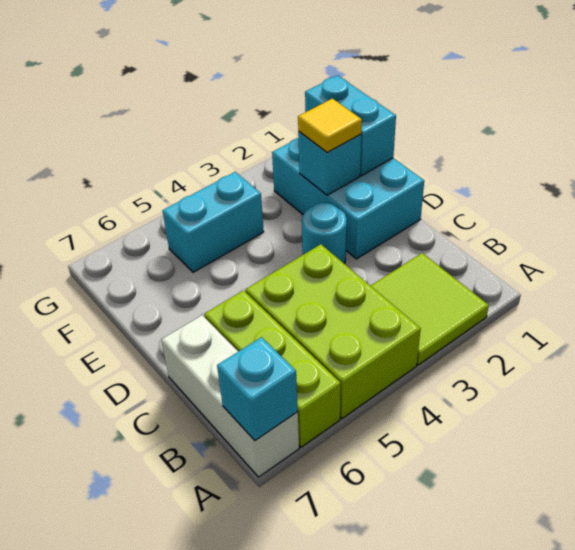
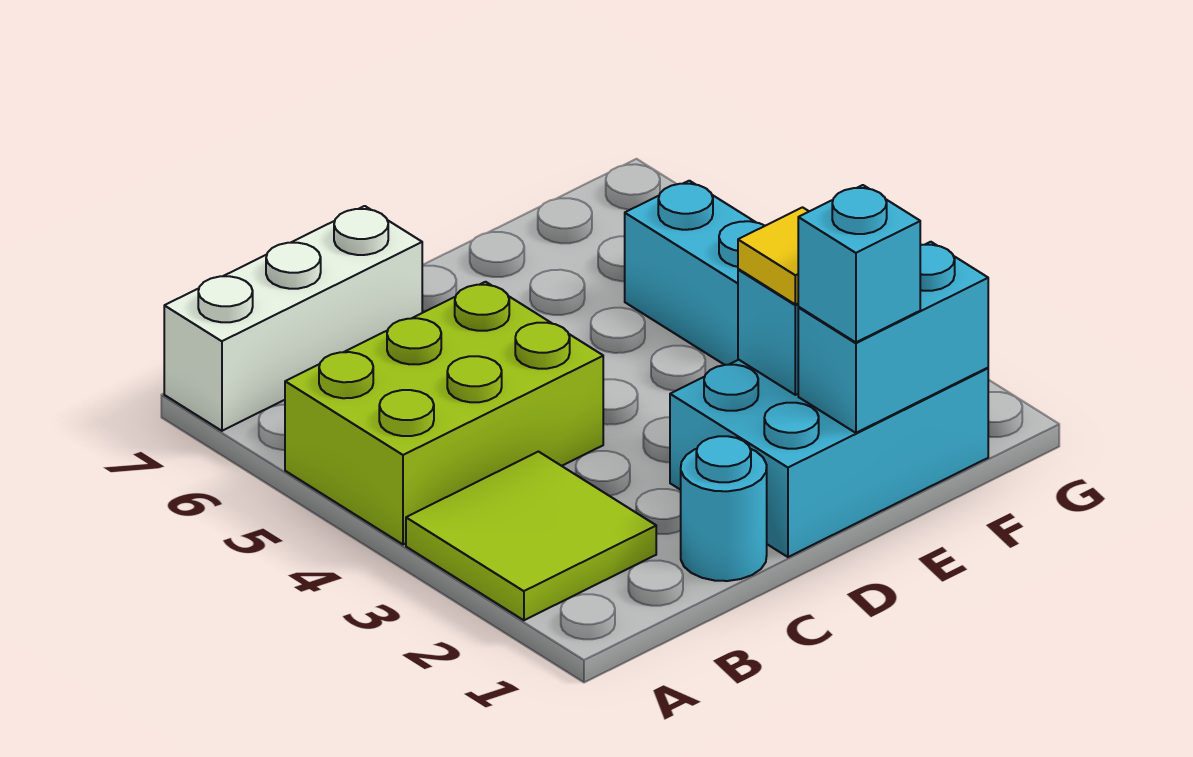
lime 1x3 brick [204,291,341,447] -> none
cyan 1x1 brick [217,337,298,440] -> cyan 1x1 brick moved to [798,185,920,342]
cyan 1x1 round brick [302,202,347,263] -> cyan 1x1 round brick moved to [681,436,767,581]

